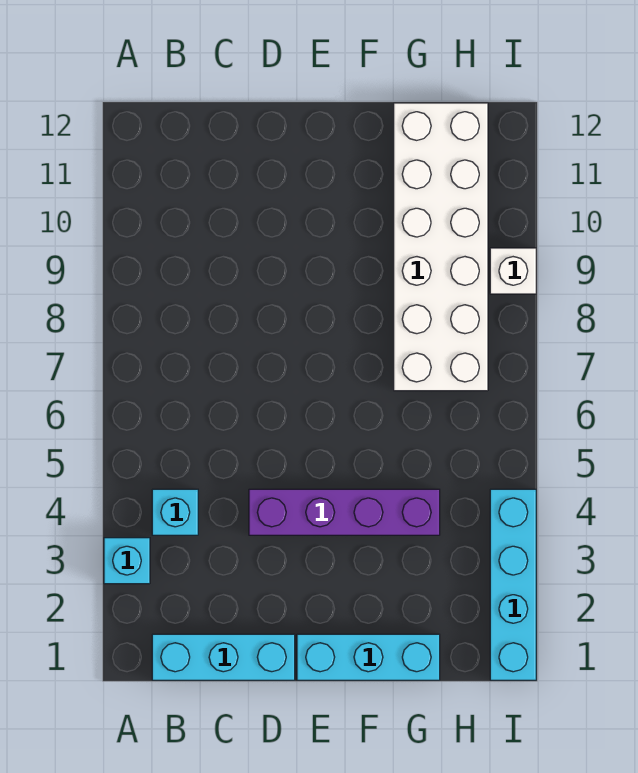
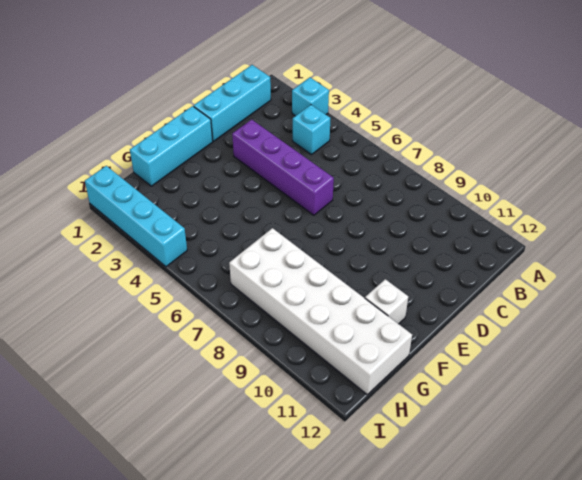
purple 1x4 brick [249,489,440,535] -> purple 1x4 brick turned to [232,120,334,215]
white 1x1 brick [490,248,536,294] -> white 1x1 brick moved to [365,279,408,324]

